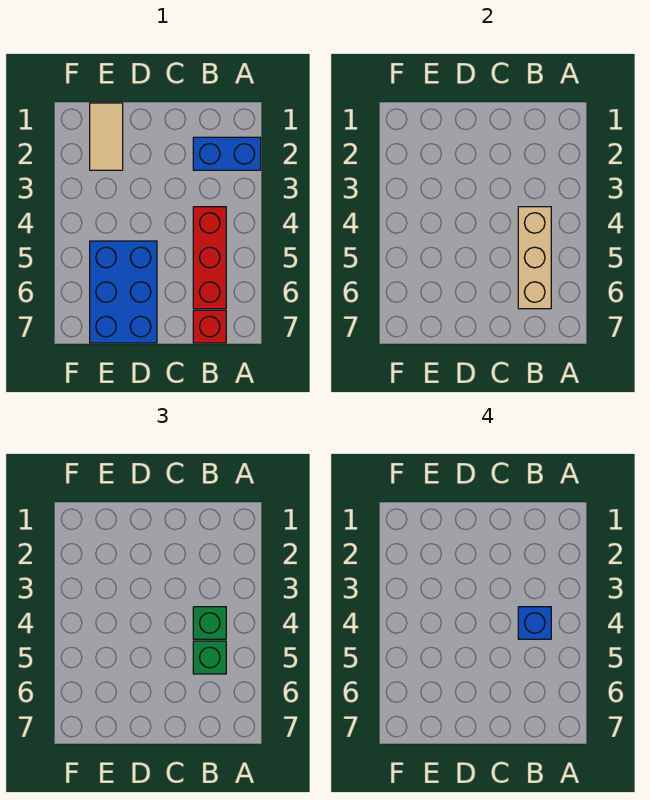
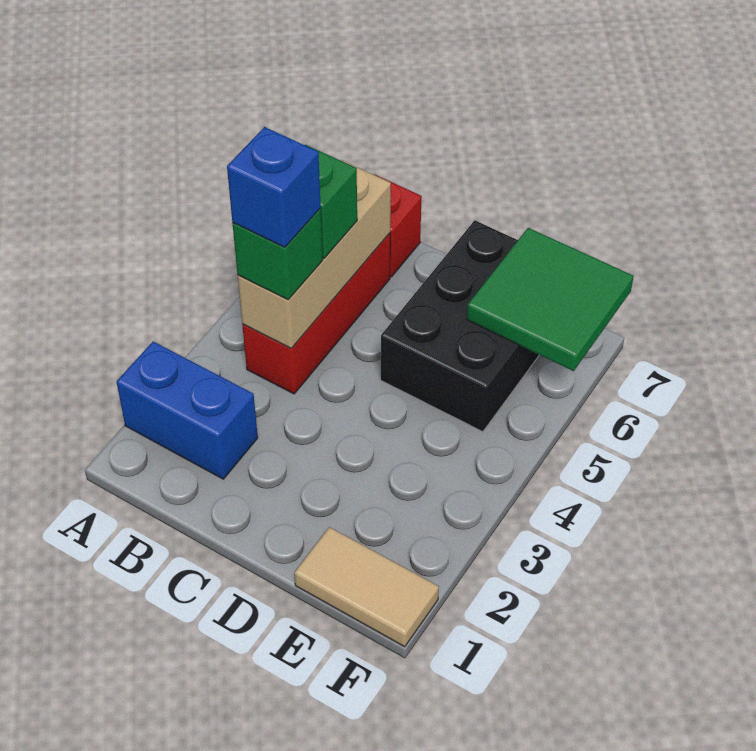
blue 2x3 brick [90,241,157,343] -> black 2x3 brick [381,220,539,432]
tan 1x2 tile [90,103,123,170] -> tan 1x2 tile turned to [294,527,439,647]
none -> green 2x2 tile [467,228,634,371]

